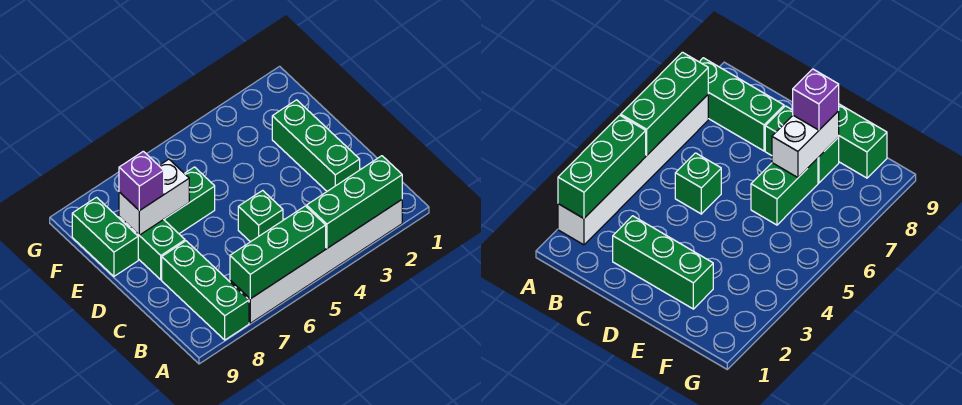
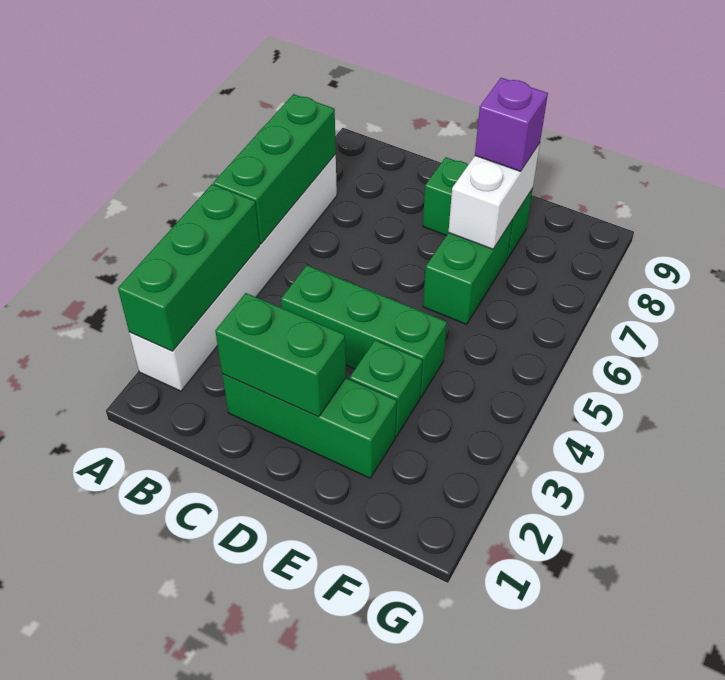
green 1x3 brick [162,241,249,340] -> green 1x3 brick moved to [281,265,447,397]
green 1x1 brick [238,190,283,242] -> green 1x1 brick moved to [350,340,422,436]
green 1x2 brick [72,197,138,276] -> green 1x2 brick moved to [215,293,346,417]

